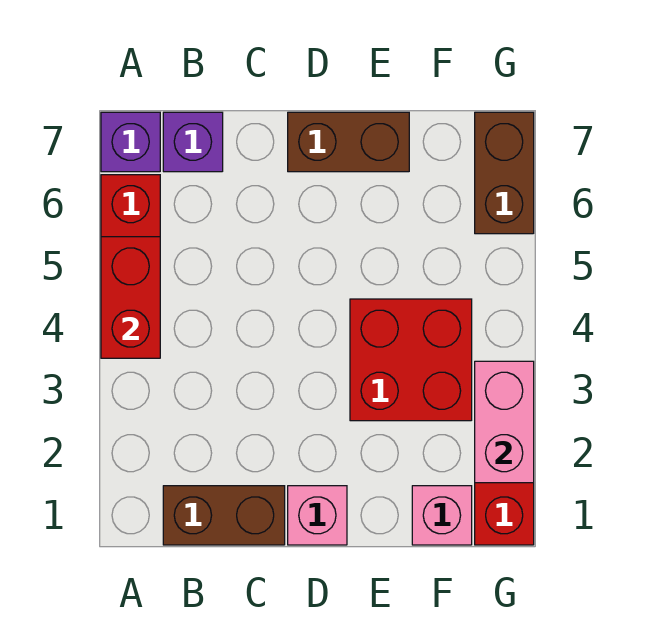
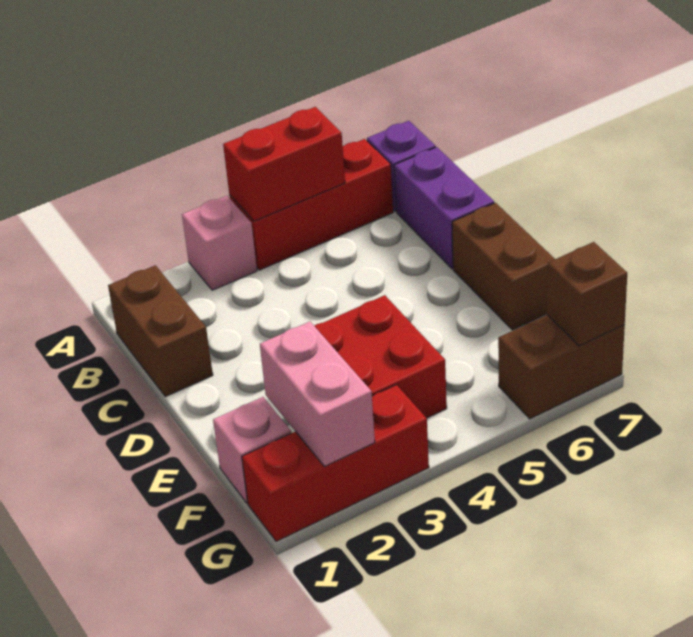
purple 1x1 brick [163,112,223,172] -> purple 1x2 brick [394,147,494,269]
pink 1x1 brick [288,486,347,545] -> pink 1x1 brick moved to [182,196,257,290]
pink 1x2 brick [475,361,534,483] -> pink 1x2 brick turned to [260,322,375,466]
none -> brown 1x1 brick [547,242,627,346]

